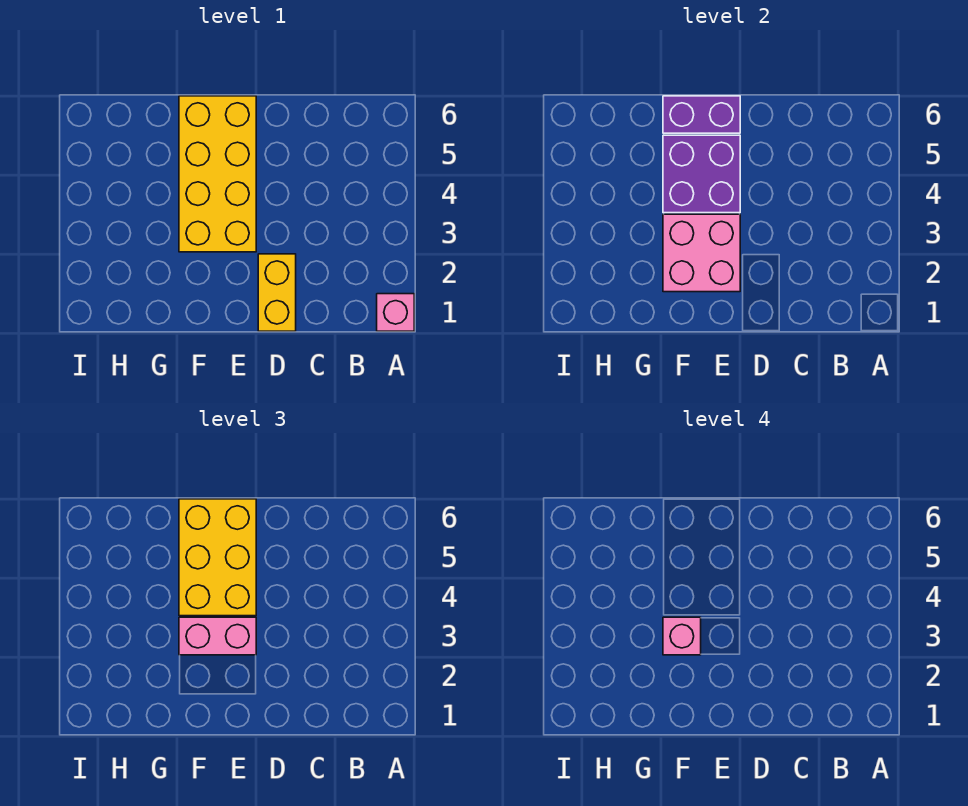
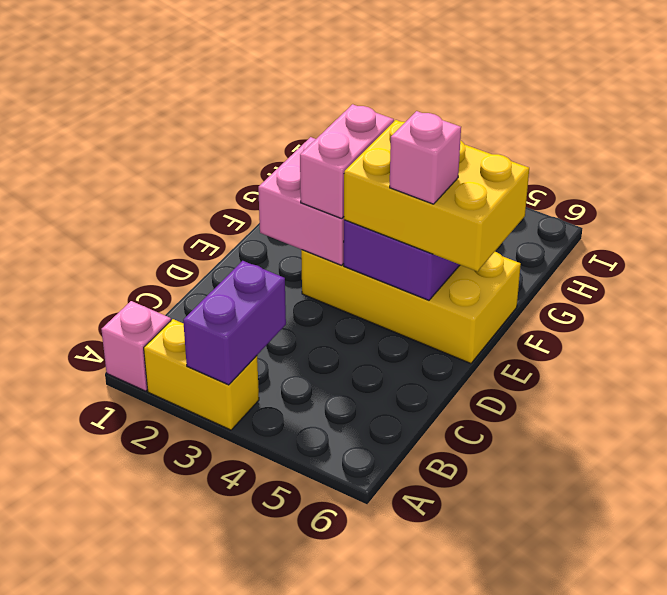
yellow 1x2 brick [258,254,296,331] -> yellow 1x2 brick moved to [144,319,259,430]
purple 1x2 brick [663,96,740,133] -> purple 1x2 brick moved to [183,261,286,385]
pink 1x1 brick [663,617,701,655] -> pink 1x1 brick moved to [390,111,461,204]

